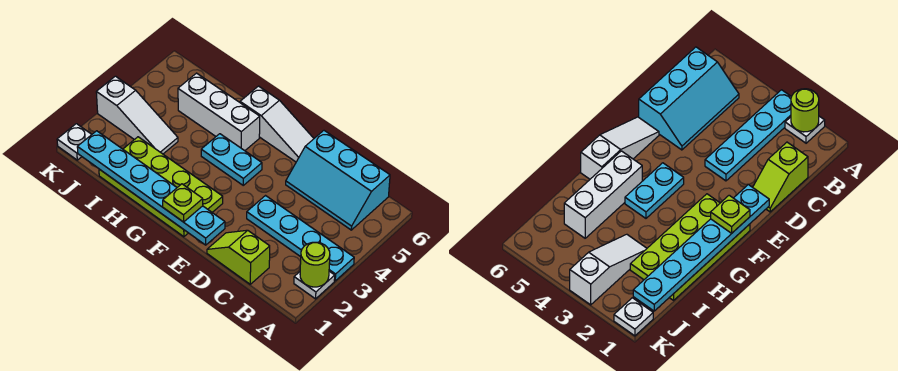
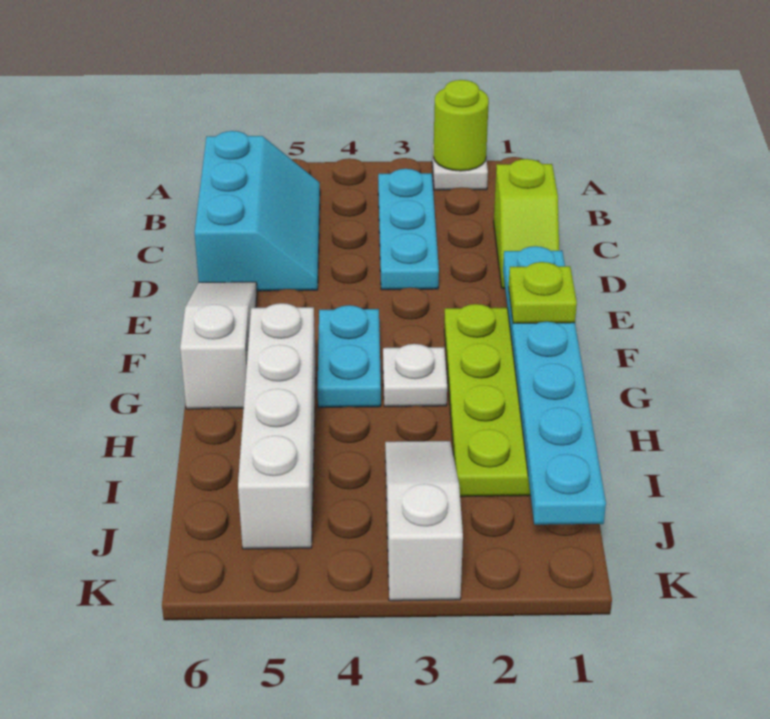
cyan 1x4 plate [247,196,354,281] -> cyan 1x3 plate [378,169,439,290]
white 1x3 brick [178,73,260,151] -> white 1x4 brick [238,303,316,549]
white 1x1 plate [57,124,92,160] -> white 1x1 plate moved to [383,344,447,407]

